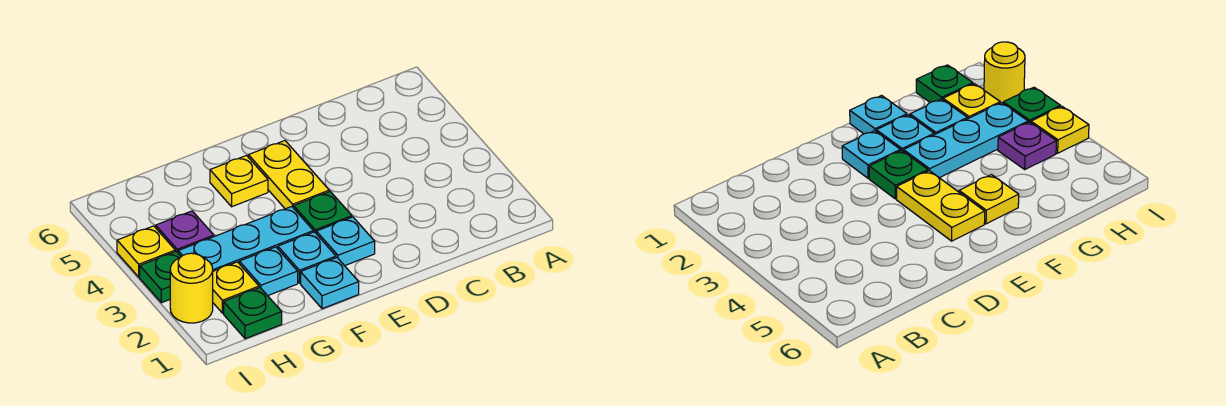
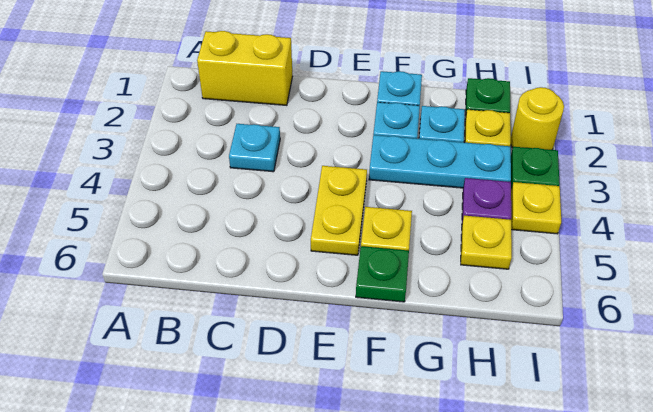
none -> yellow 1x2 brick [197,31,293,105]
cyan 1x1 plate [316,217,375,266] -> cyan 1x1 plate moved to [229,124,280,172]
green 1x1 plate [294,192,352,233] -> green 1x1 plate moved to [356,246,409,302]
none -> yellow 1x1 plate [461,216,512,269]

